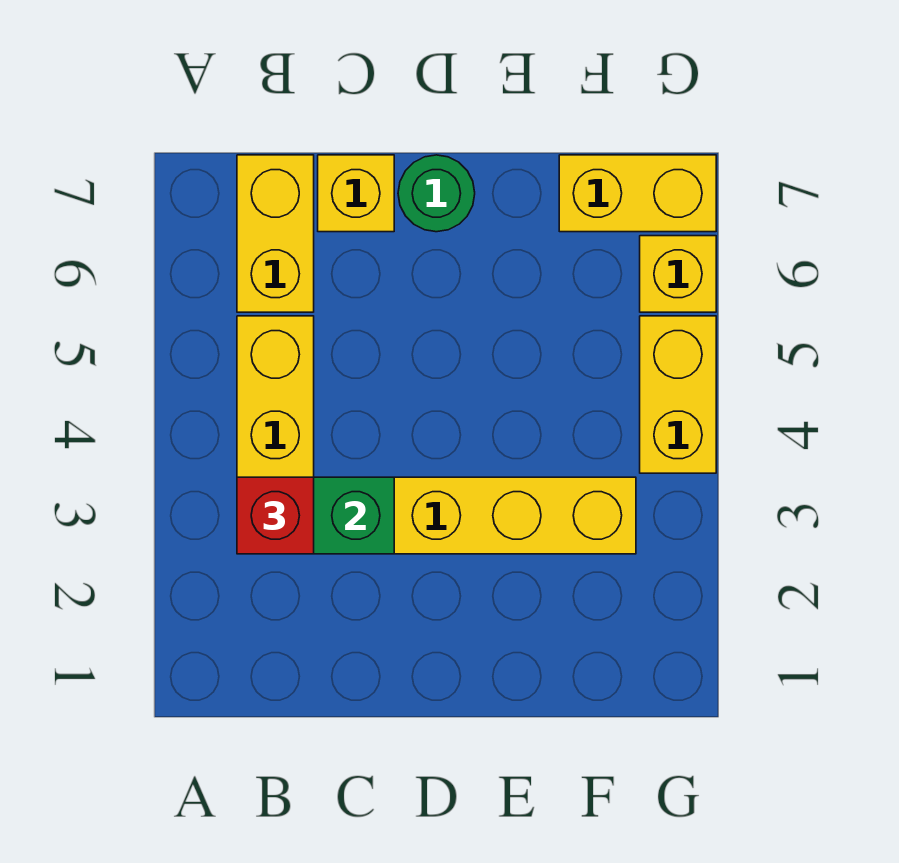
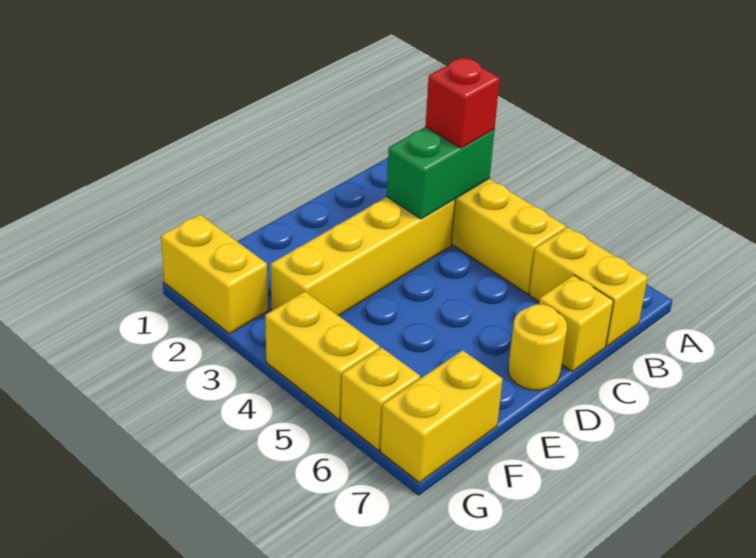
green 1x1 round brick [398,155,475,232] -> yellow 1x1 round brick [508,304,567,390]
none -> yellow 1x2 brick [161,215,268,334]

